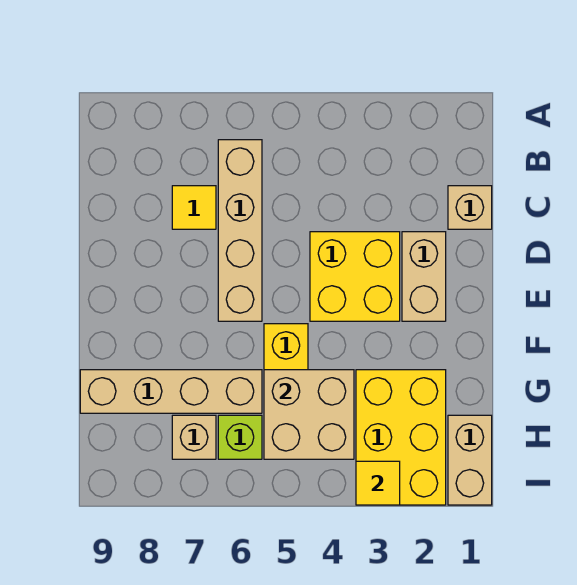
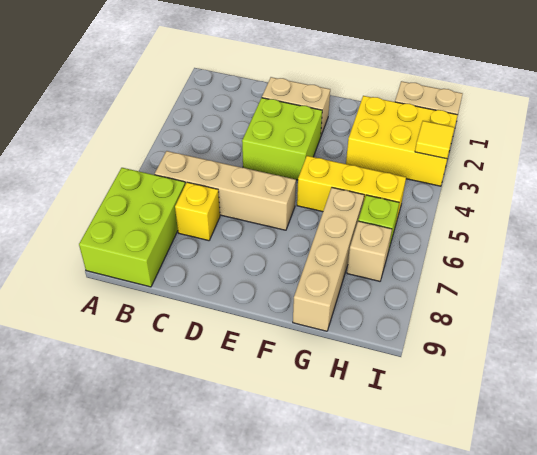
none -> lime 2x3 brick [79,168,185,287]
tan 1x1 brick [448,186,492,229] -> none
yellow 1x1 tile [172,186,216,229] -> yellow 1x1 brick [175,182,220,241]
yellow 2x2 brick [310,232,400,321] -> lime 2x2 brick [242,98,322,180]
tan 2x2 brick [264,370,354,459] -> none

